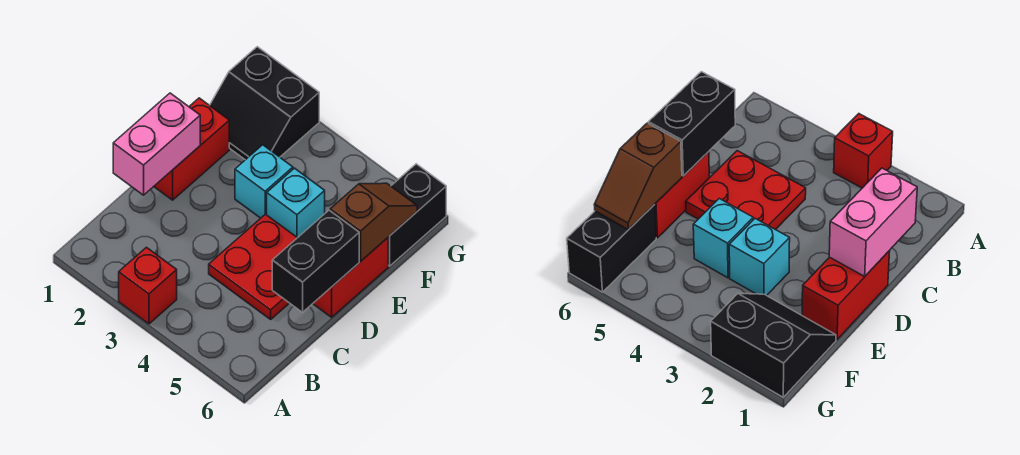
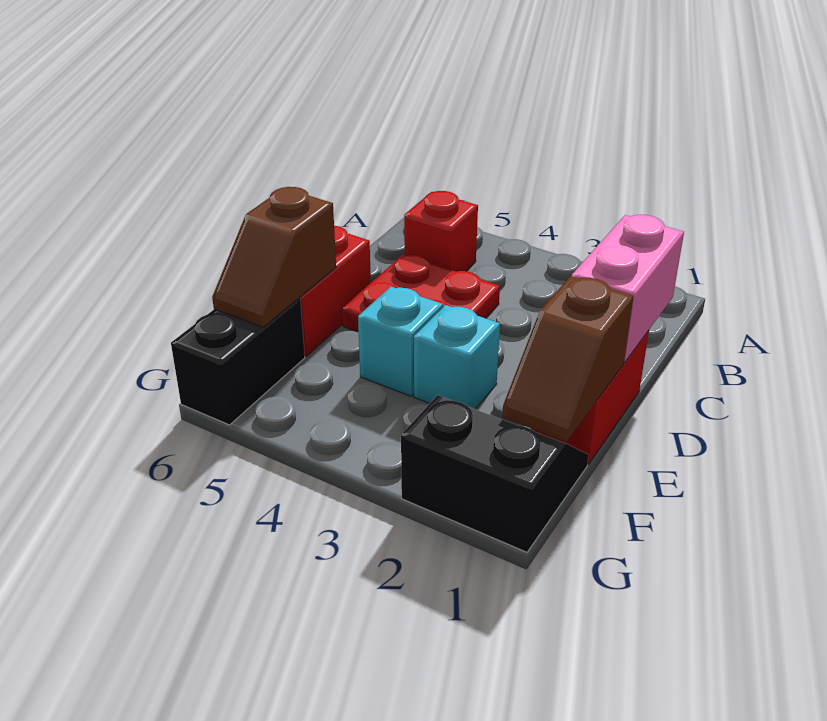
red 1x1 brick [119,247,177,324] -> red 1x1 brick moved to [404,191,478,272]
black 1x2 brick [272,210,359,312] -> none
none -> brown 1x2 slope [502,276,633,442]

